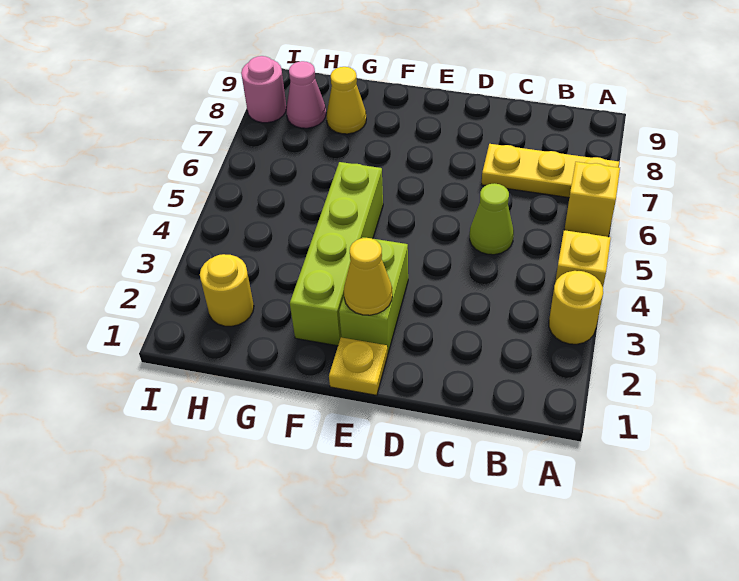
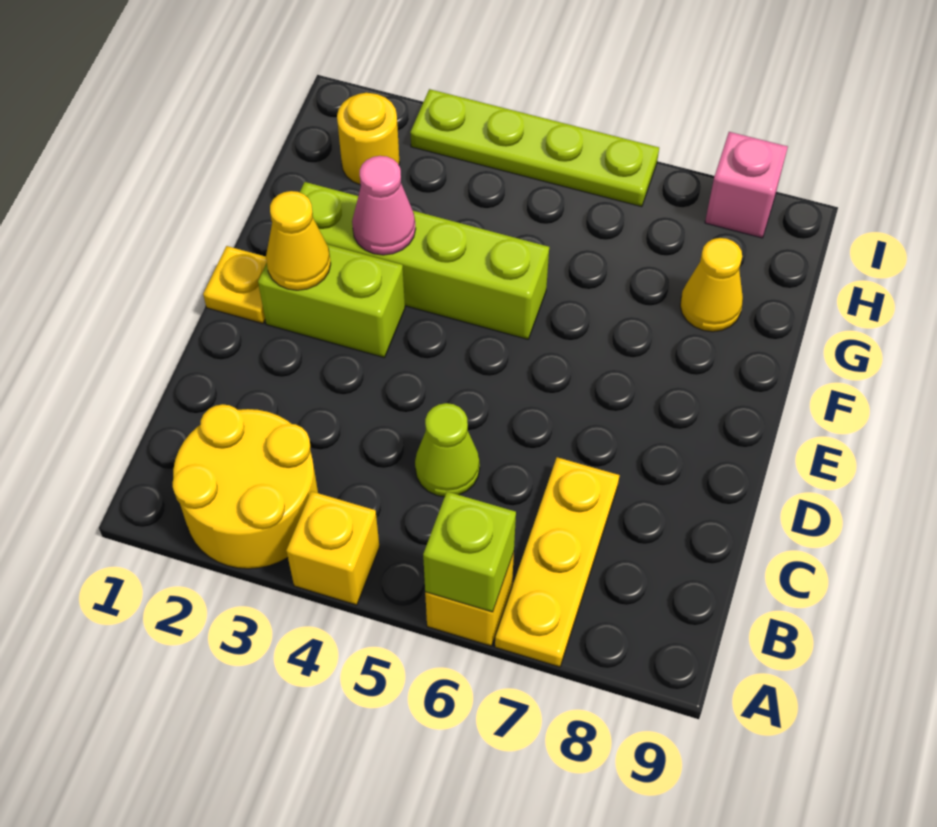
yellow 1x1 round brick [549,271,603,344] -> yellow 2x2 round brick [173,404,318,569]
none -> lime 1x1 brick [423,492,516,612]
pink 1x1 cone [286,61,326,128] -> pink 1x1 cone moved to [352,156,416,255]
none -> lime 1x4 plate [410,89,659,207]
pink 1x1 round brick [241,56,286,123] -> pink 1x1 brick [705,132,788,238]

